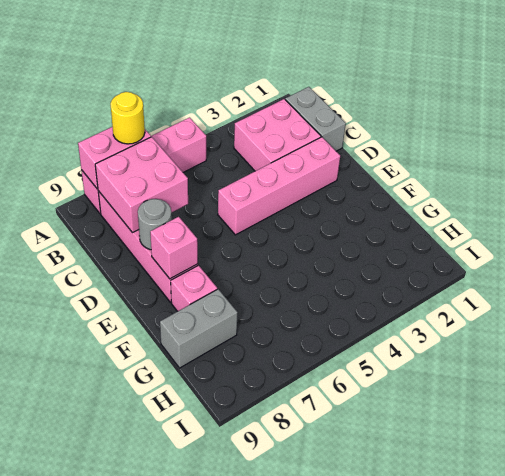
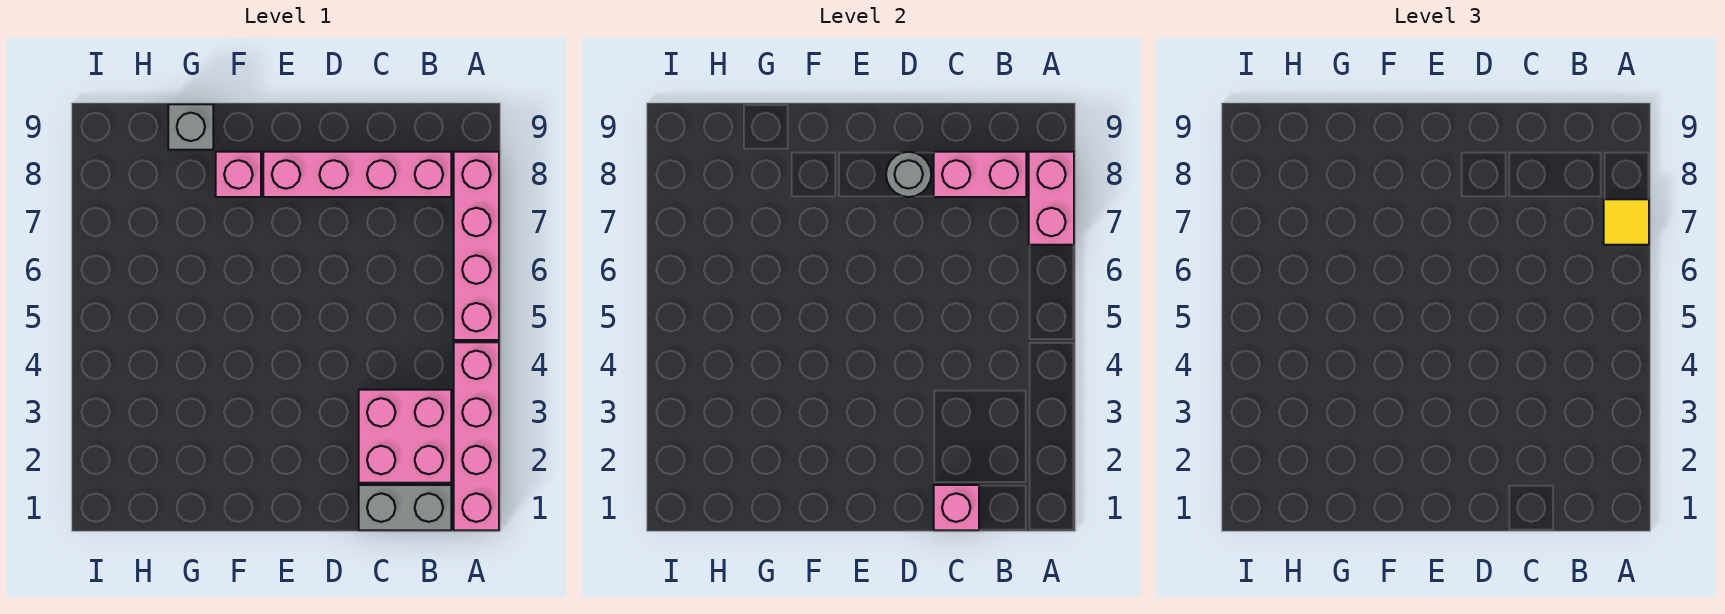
yellow 1x1 round brick [110,92,145,144] -> yellow 1x1 tile [1604,199,1649,245]
pink 2x2 brick [95,137,188,233] -> pink 1x2 brick [934,152,1026,197]
pink 1x4 brick [218,137,340,235] -> pink 1x4 brick moved to [454,342,499,530]
pink 1x1 brick [150,217,198,279] -> pink 1x1 brick moved to [934,485,979,530]
grey 1x2 brick [160,289,238,368] -> grey 1x1 brick [168,104,213,150]

